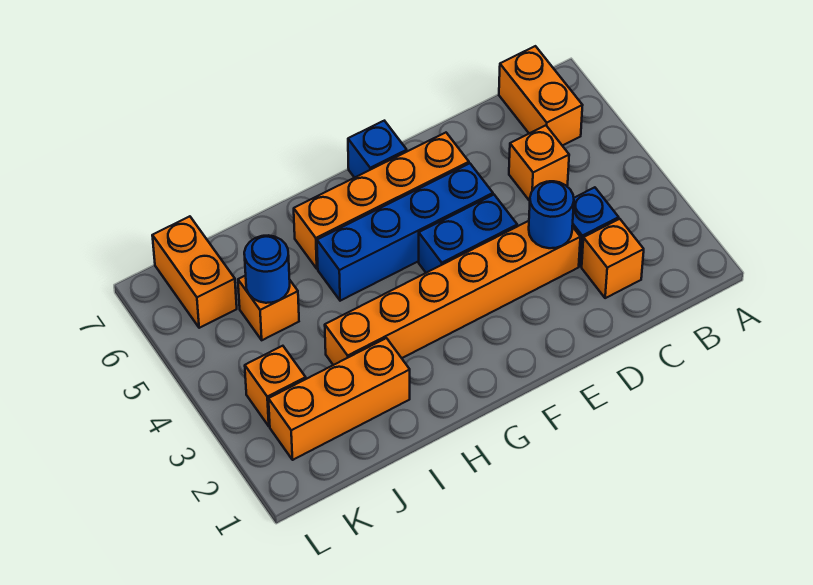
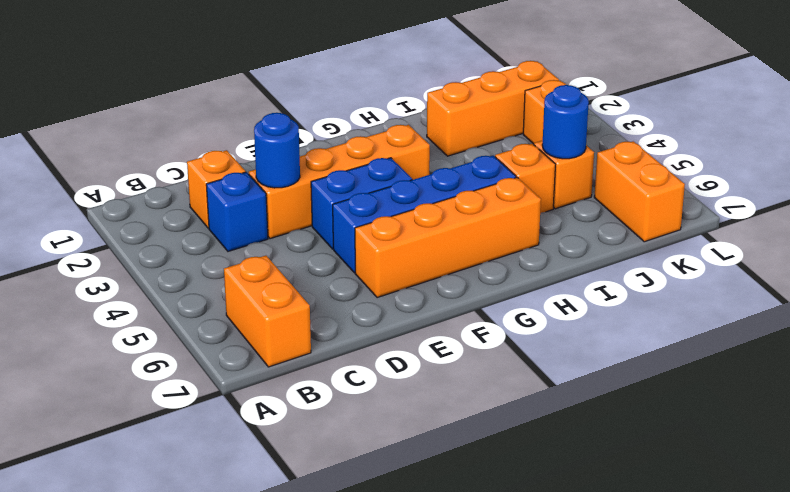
orange 1x1 brick [509,125,569,201] -> orange 1x1 brick moved to [495,144,556,213]
orange 1x6 brick [325,221,580,365] -> orange 1x4 brick [249,125,430,239]
blue 1x1 brick [348,121,407,178] -> none

